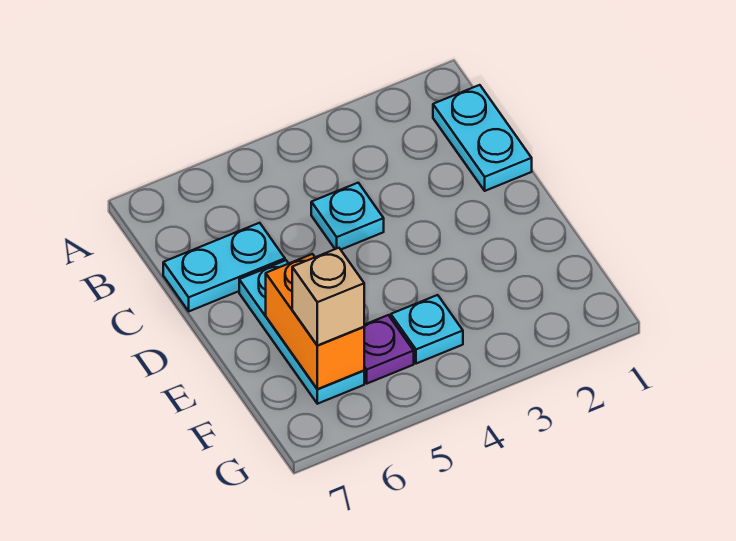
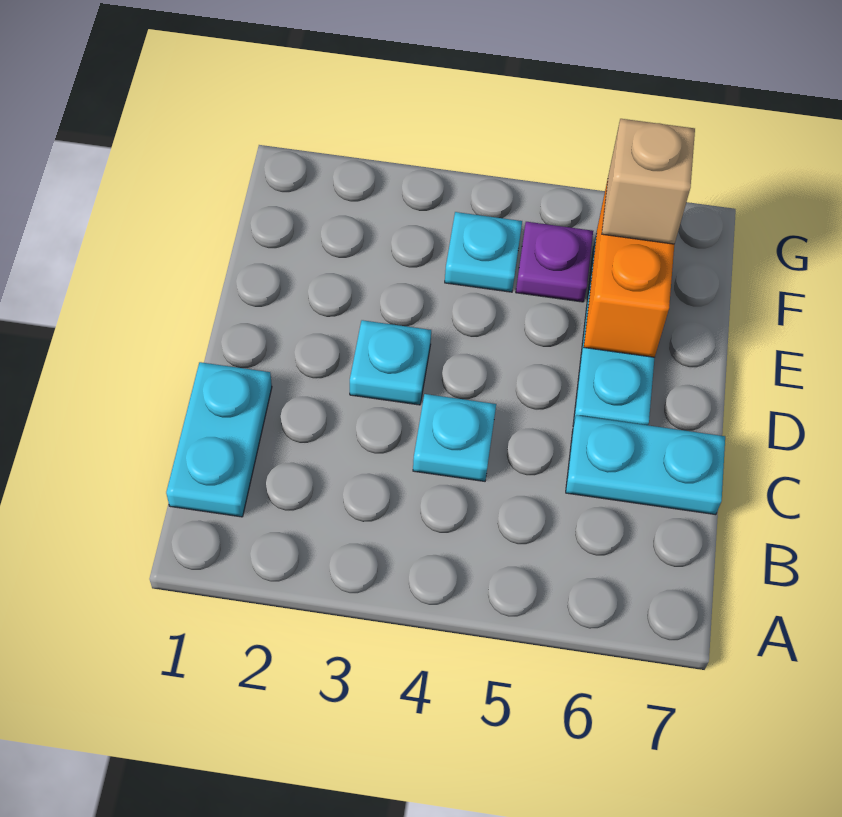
none -> cyan 1x1 plate [350,320,431,405]

